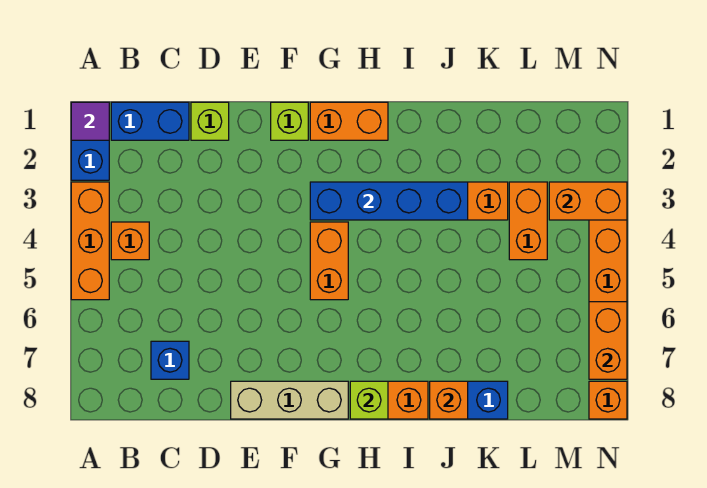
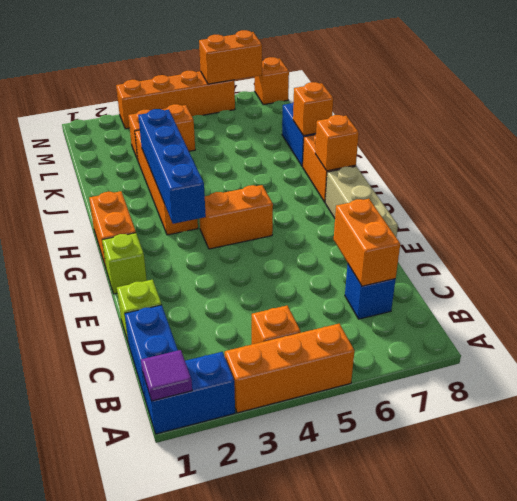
lime 1x1 brick [350,381,388,419] -> orange 1x1 brick [315,115,359,171]
orange 1x2 brick [549,182,627,220] -> orange 1x2 brick moved to [334,199,400,286]

